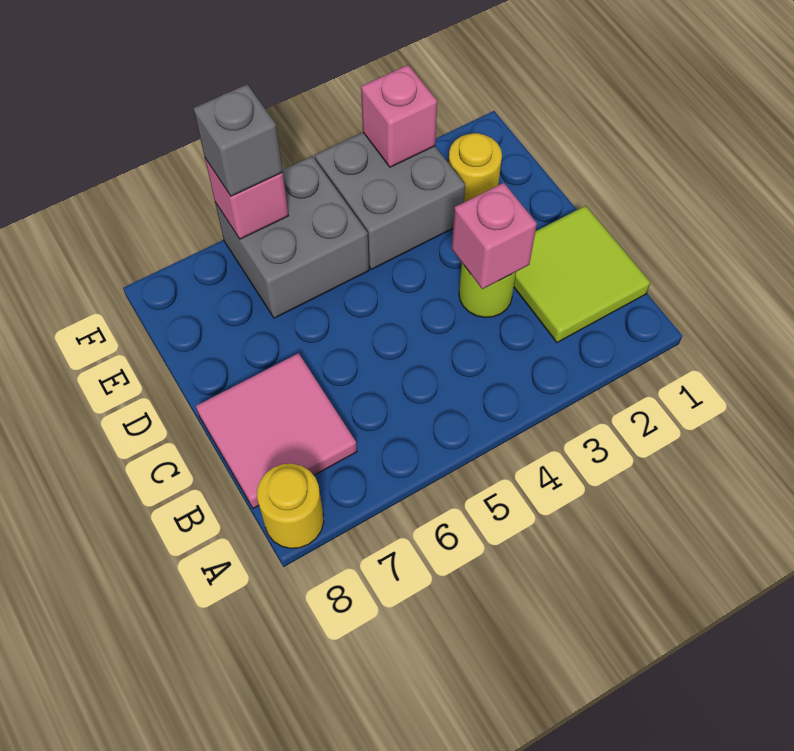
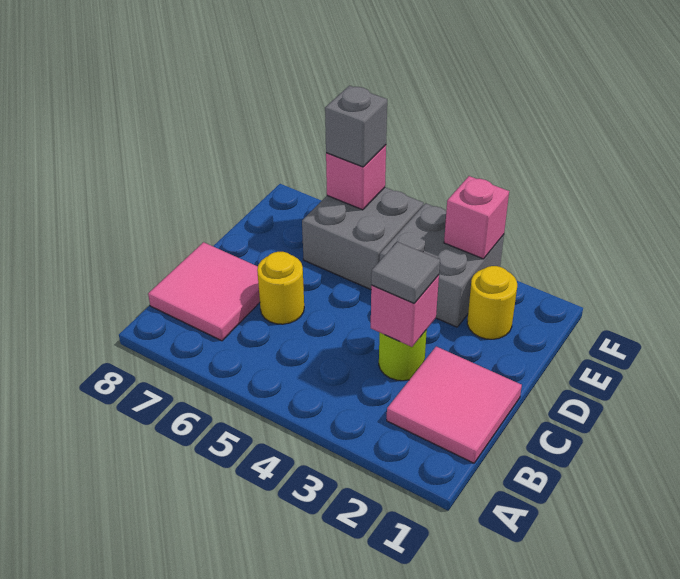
yellow 1x1 round brick [257,464,324,548] -> yellow 1x1 round brick moved to [257,252,304,324]
lime 2x2 tile [514,206,650,343] -> pink 2x2 tile [387,347,522,463]
none -> grey 1x1 tile [371,242,440,303]

